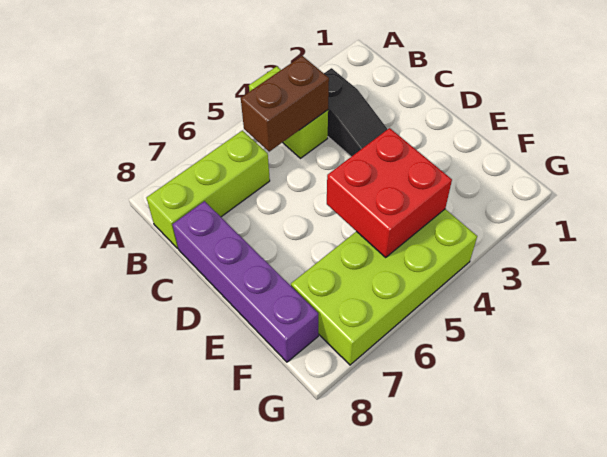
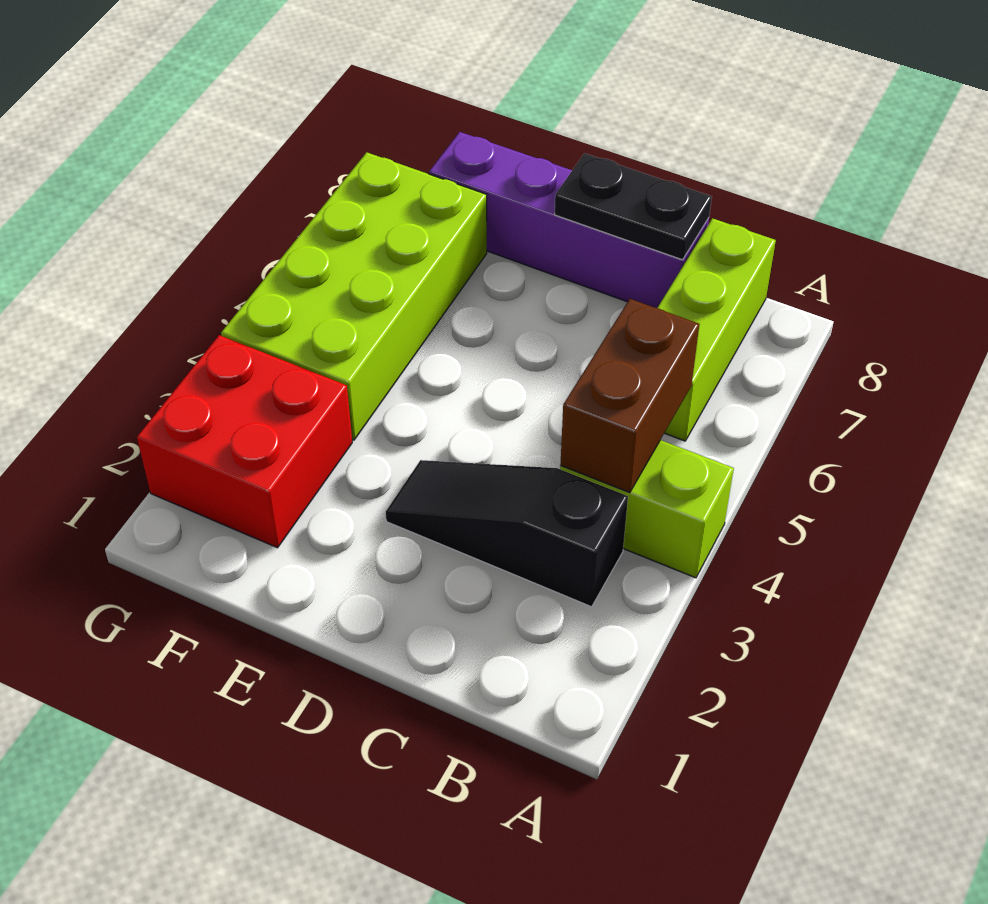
none -> black 1x2 plate [555,153,712,260]
red 2x2 brick [327,128,452,257] -> red 2x2 brick moved to [137,335,352,548]

